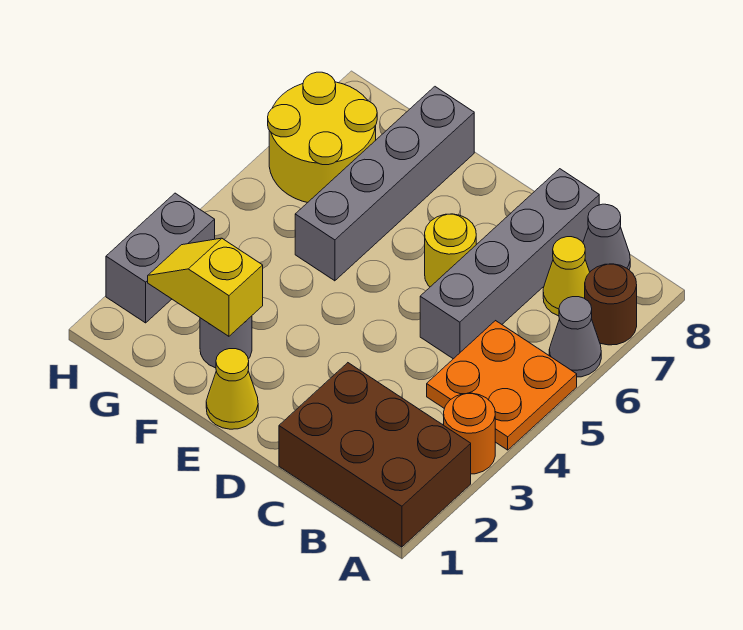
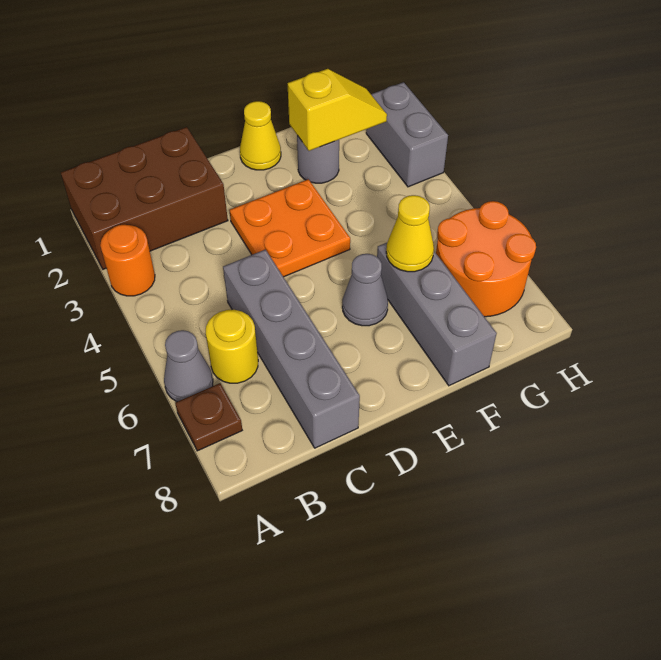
orange 2x2 plate [427,321,577,450] -> orange 2x2 plate moved to [229,179,350,277]
brown 1x1 round brick [585,264,637,345] -> brown 1x1 plate [175,383,242,451]
yellow 1x1 cone [543,237,590,316] -> yellow 1x1 cone moved to [386,195,434,272]
grey 1x1 cone [583,204,630,272] -> grey 1x1 cone moved to [342,254,388,326]
yellow 1x1 round brick [425,214,476,287] -> yellow 1x1 round brick moved to [206,310,258,383]
grey 1x4 brick [295,87,474,281] -> grey 1x3 brick [377,243,497,386]
yellow 2x2 round brick [268,72,377,203] -> orange 2x2 round brick [436,201,536,317]

